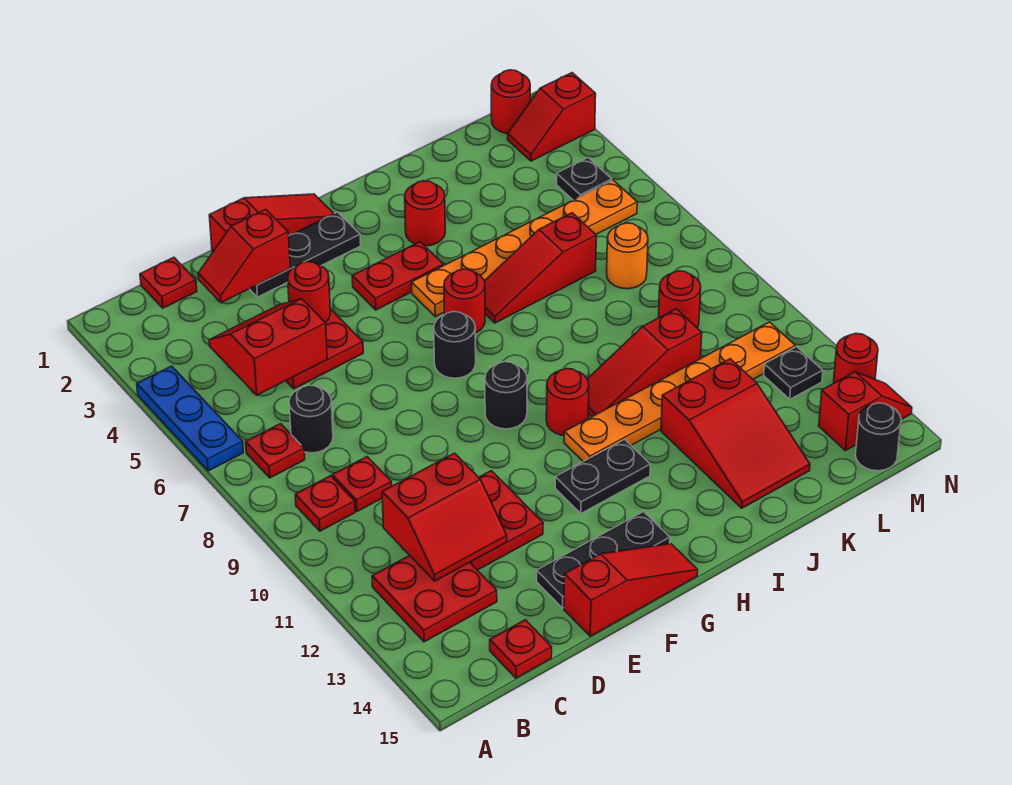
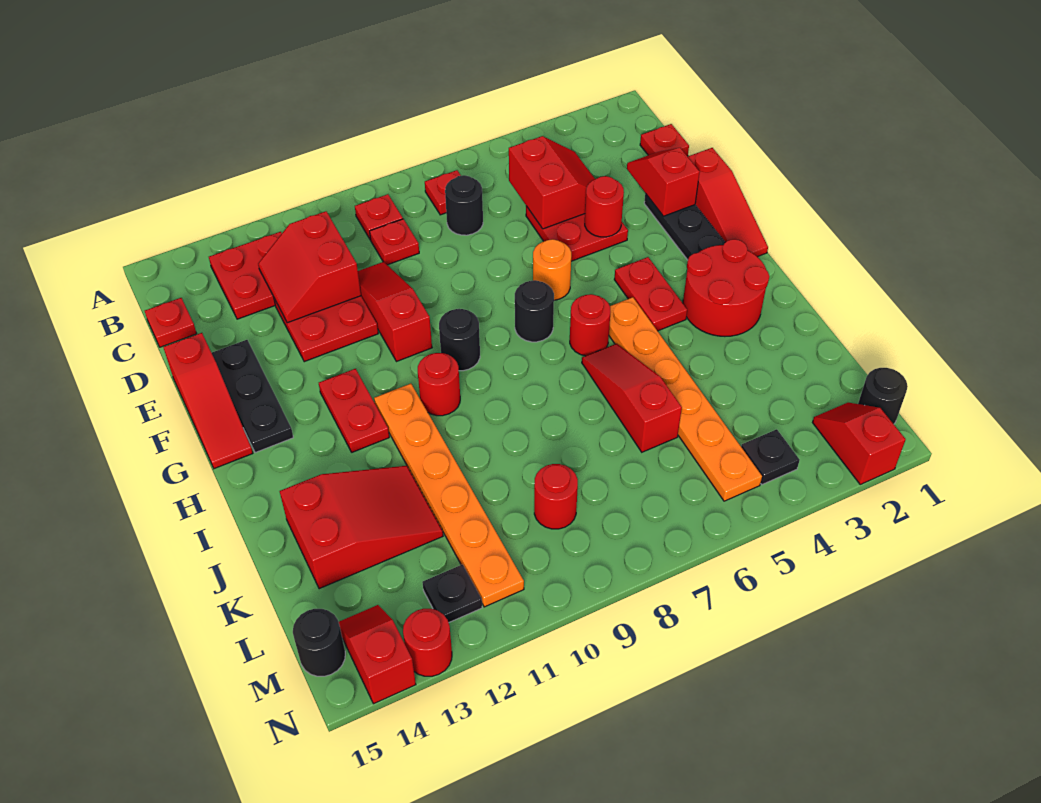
blue 1x3 plate [137,366,243,471] -> none
black 1x2 plate [555,439,650,513] -> red 1x2 plate [319,369,389,452]
red 1x1 round brick [405,181,445,246] -> red 2x2 round brick [683,239,769,336]
red 1x3 slope [588,309,702,417] -> red 1x3 slope moved to [358,262,432,362]
red 2x3 slope [661,359,810,508] -> red 2x3 slope turned to [280,466,443,589]
orange 1x1 round brick [607,223,648,289] -> orange 1x1 round brick moved to [533,239,571,300]
red 1x1 round brick [491,70,530,133] -> black 1x1 round brick [858,368,908,424]
red 1x2 slope [819,372,912,451] -> red 1x2 slope turned to [339,605,416,704]

